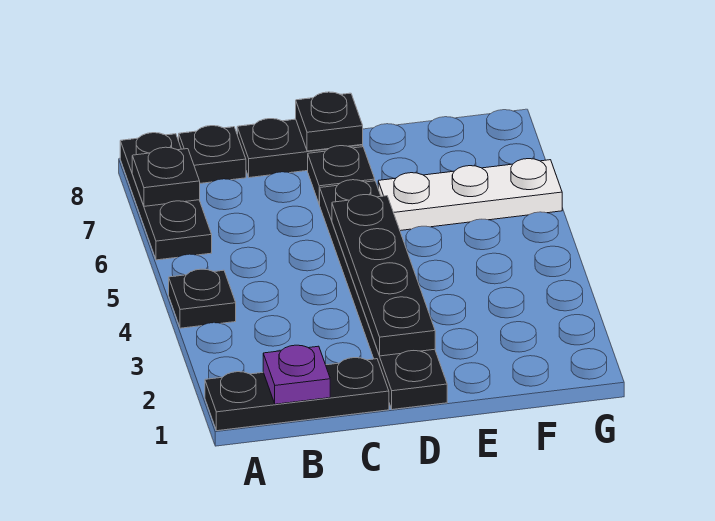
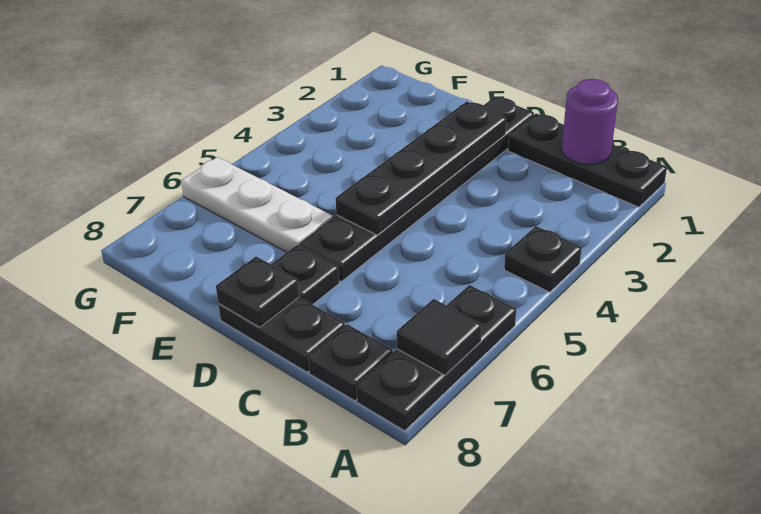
black 1x1 plate [132,147,200,206] -> black 1x1 tile [397,299,482,375]
purple 1x1 plate [263,345,330,404] -> purple 1x1 round brick [562,79,618,164]

